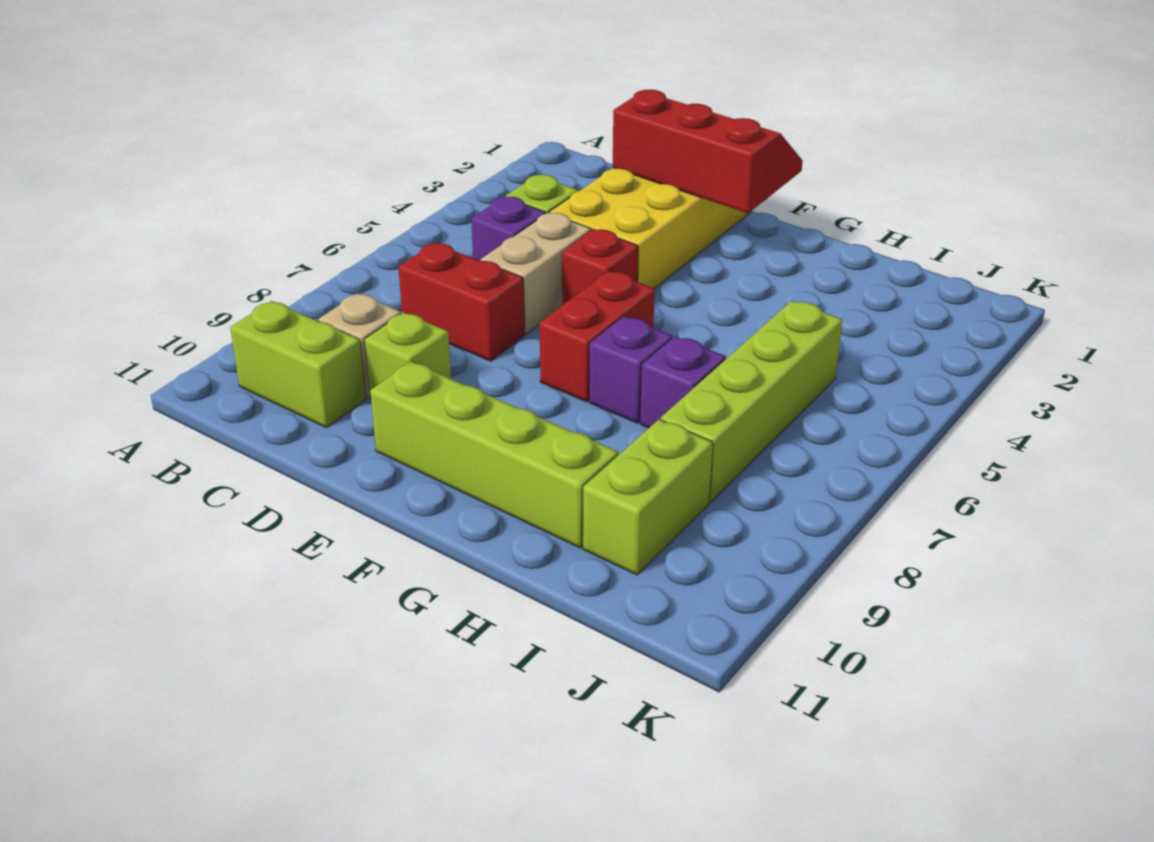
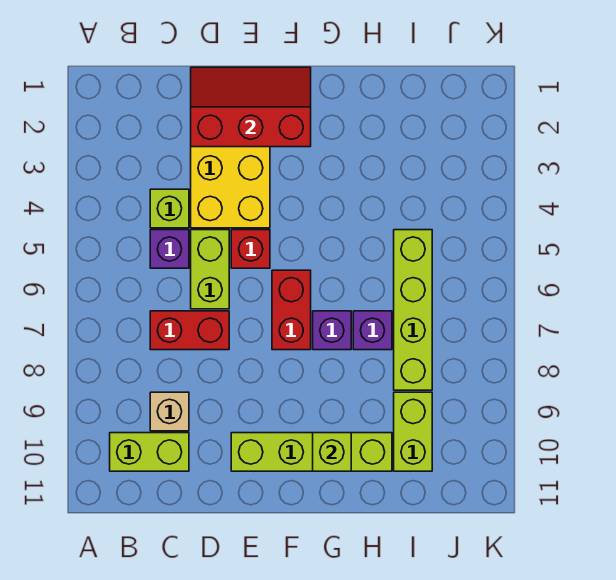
tan 1x2 brick [481,213,591,334] -> lime 1x2 brick [191,230,229,309]
lime 1x1 brick [365,313,451,399] -> lime 1x1 brick moved to [313,433,351,471]

